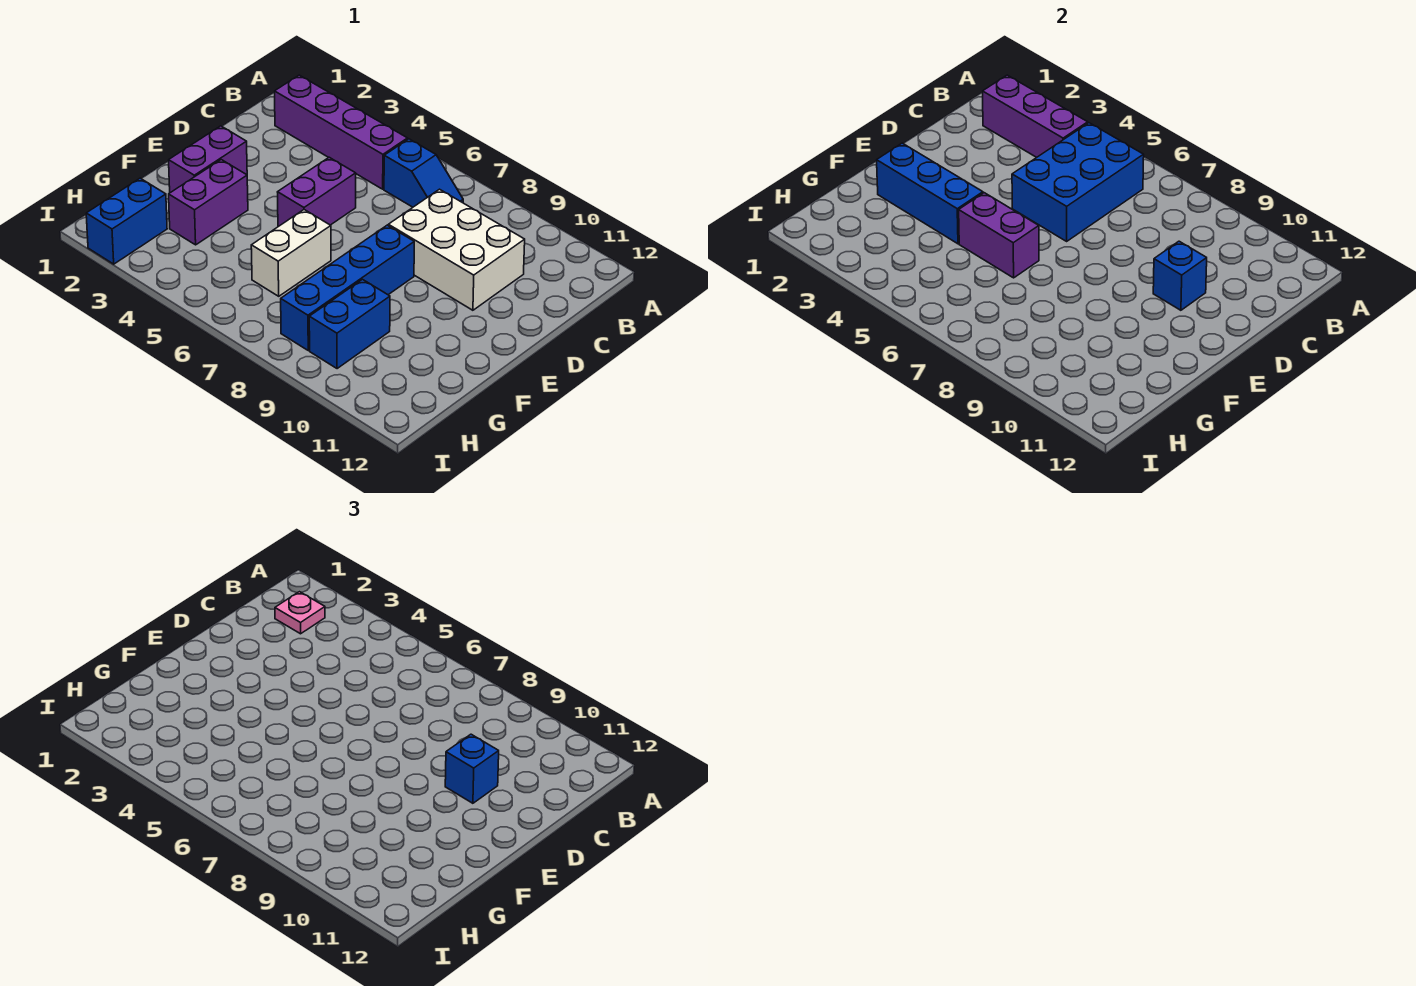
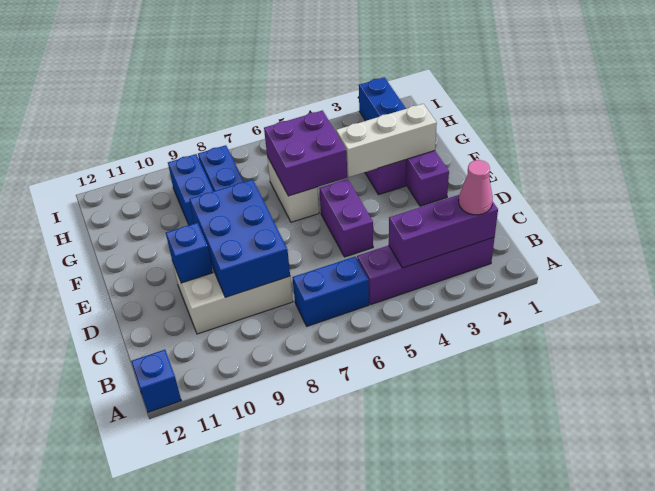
pink 1x1 plate [275,592,325,634] -> pink 1x1 cone [459,160,493,215]
blue 2x3 brick [1012,123,1144,241] -> blue 2x3 brick moved to [190,180,290,297]
blue 1x2 slope [384,139,463,207] -> blue 1x2 brick [293,256,369,326]
blue 1x1 brick [445,734,499,803] -> blue 1x1 brick moved to [131,350,181,412]
blue 1x3 brick [877,143,983,244] -> white 1x3 brick [336,104,437,177]
purple 1x2 brick [959,193,1039,278] -> purple 2x2 brick [264,110,347,196]

